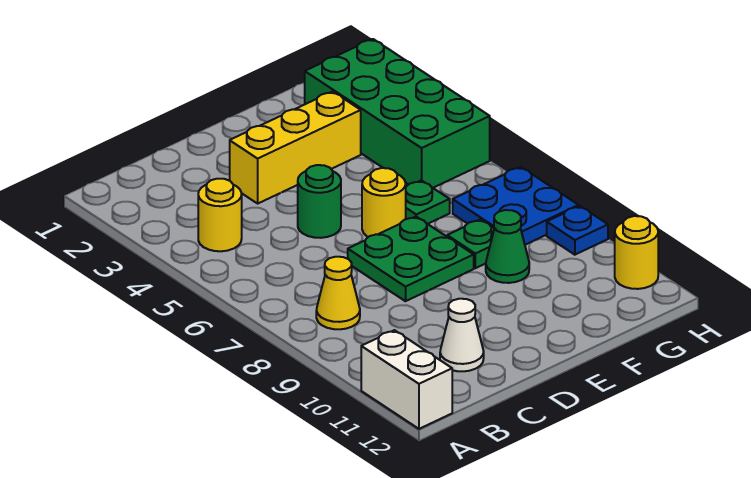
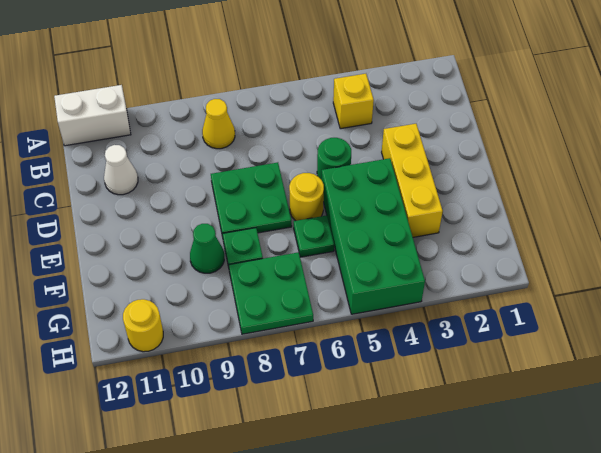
yellow 1x1 round brick [198,179,242,251] -> yellow 1x1 brick [333,74,374,129]
green 2x4 brick [305,39,490,188] -> green 2x4 brick turned to [321,158,425,314]
blue 2x2 plate [453,167,579,245] -> green 2x2 plate [229,252,313,334]
blue 1x1 plate [547,206,608,255] -> none

